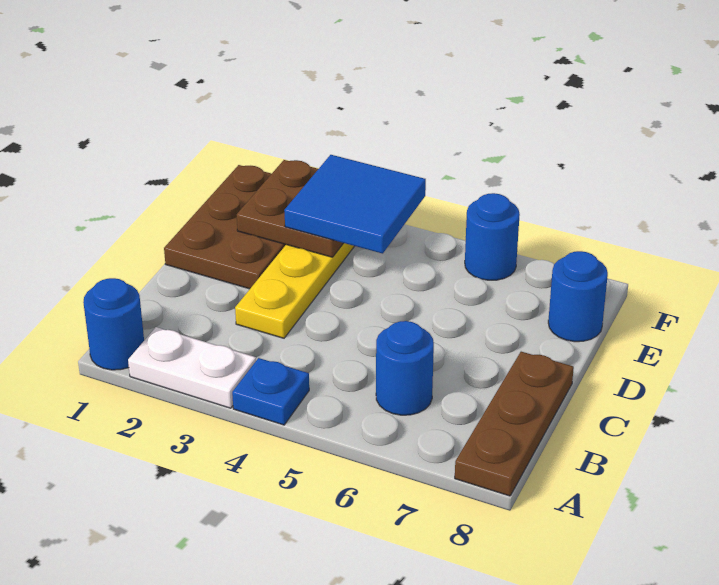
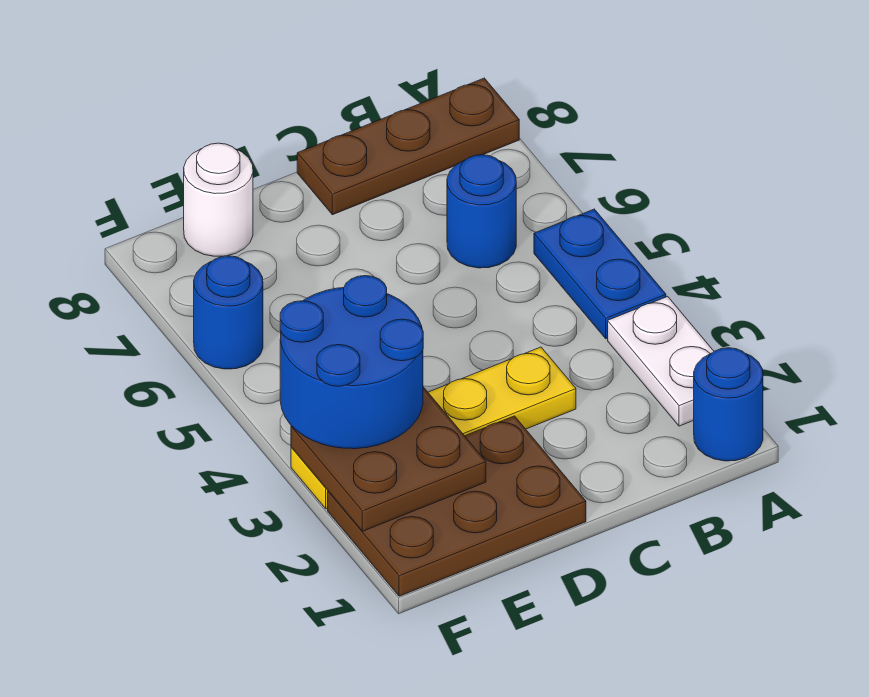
blue 1x1 plate [232,358,309,425] -> blue 1x2 plate [534,209,666,339]
blue 2x2 tile [284,155,426,253] -> blue 2x2 round brick [280,276,423,449]
blue 1x1 round brick [548,251,608,342] -> white 1x1 round brick [184,143,253,256]

